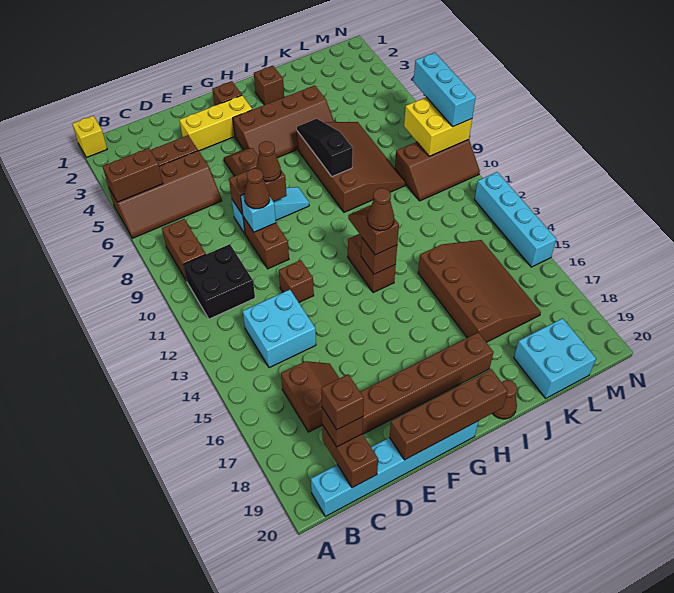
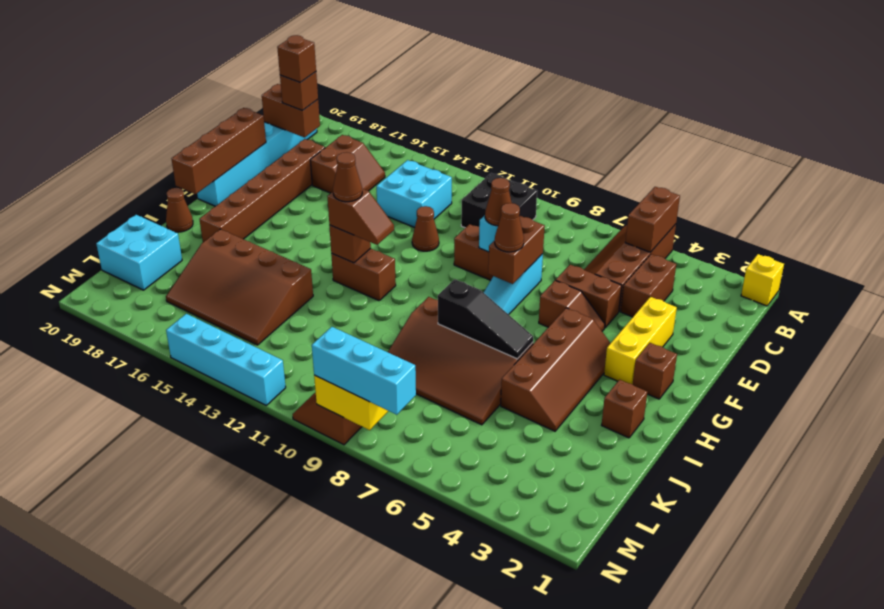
brown 1x2 brick [162,219,206,281] -> brown 1x2 brick moved to [556,265,622,328]
brown 2x2 slope [281,361,339,432] -> brown 2x2 slope turned to [310,135,385,193]
brown 1x1 brick [279,260,314,302] -> brown 1x1 cone [412,206,439,251]
brown 2x4 slope [233,85,334,158] -> brown 2x4 slope turned to [501,308,610,431]

